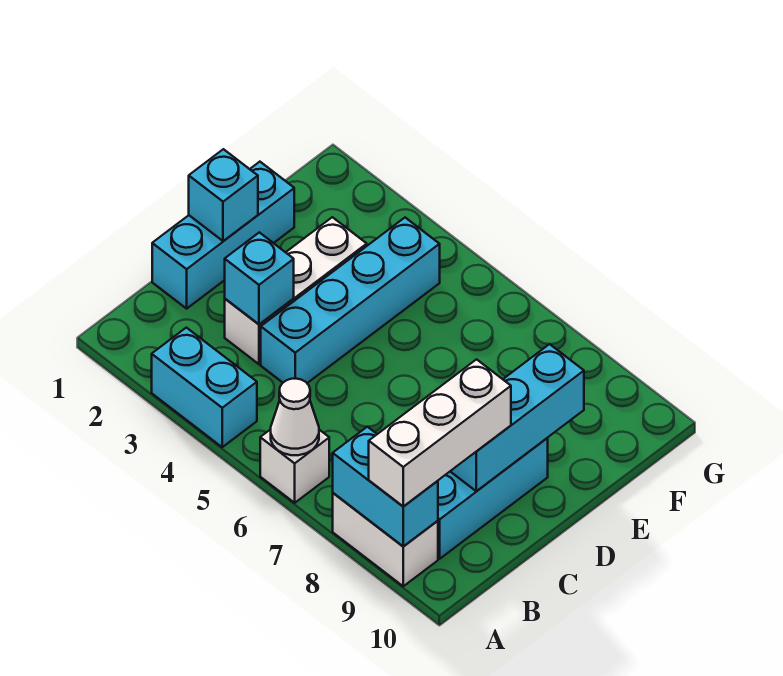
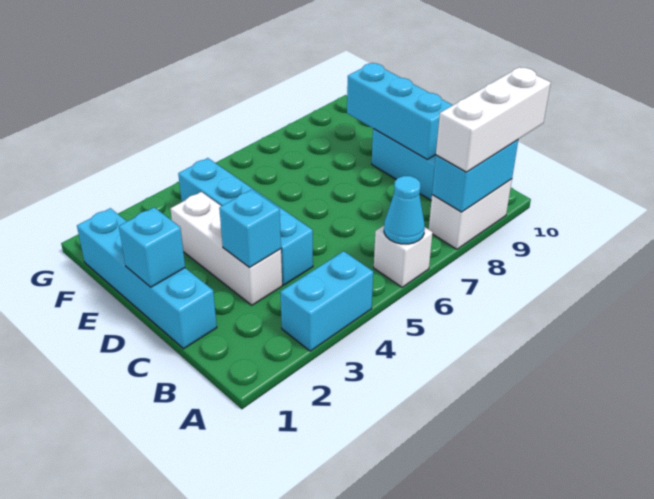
white 1x1 cone [271,379,319,455] -> cyan 1x1 cone [384,176,425,244]
white 1x3 brick [369,359,511,507] -> white 1x3 brick turned to [436,67,551,172]
cyan 1x3 brick [152,162,294,309] -> cyan 1x4 brick [77,208,217,349]

